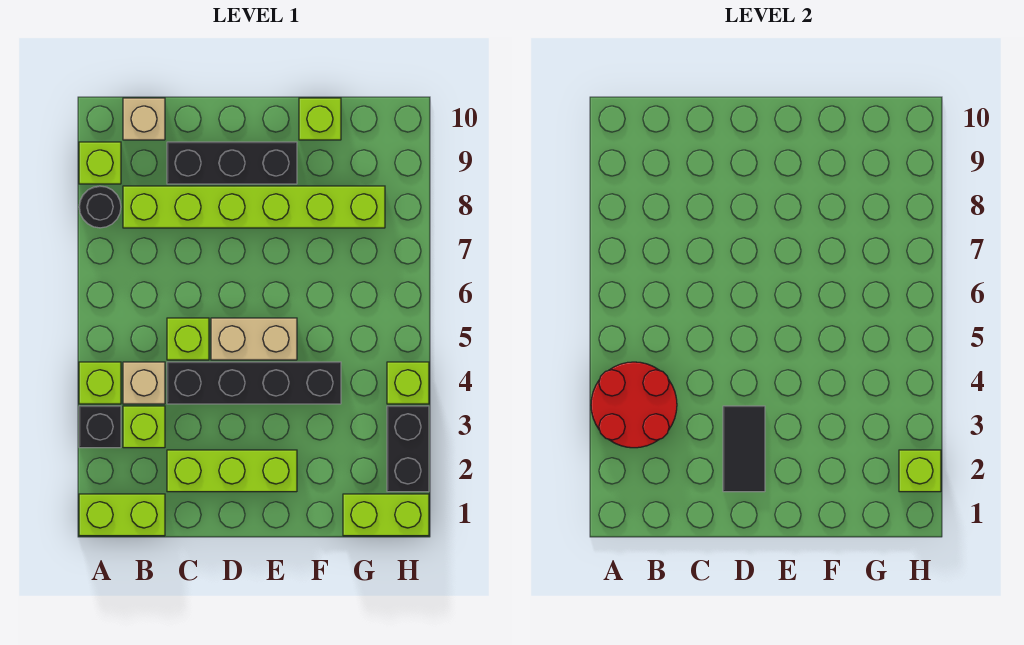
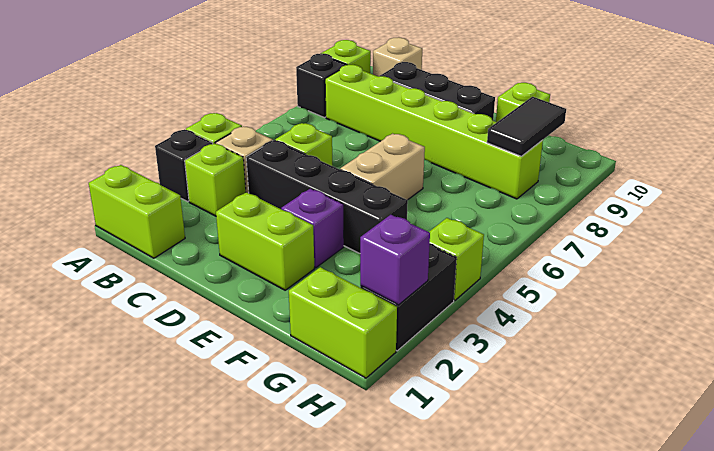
red 2x2 round brick [591,362,677,448] -> none
black 1x1 round brick [79,186,121,228] -> black 1x1 brick [296,53,347,118]
lime 1x3 brick [167,450,297,492] -> lime 1x2 brick [216,192,314,290]
black 1x2 tile [723,406,765,492] -> black 1x2 tile moved to [487,97,566,156]
tan 1x2 brick [211,318,297,360] -> tan 1x2 brick turned to [340,134,425,200]
none -> purple 1x1 brick [281,189,344,268]
lime 1x1 brick [899,450,941,492] -> purple 1x1 brick [360,215,430,305]

